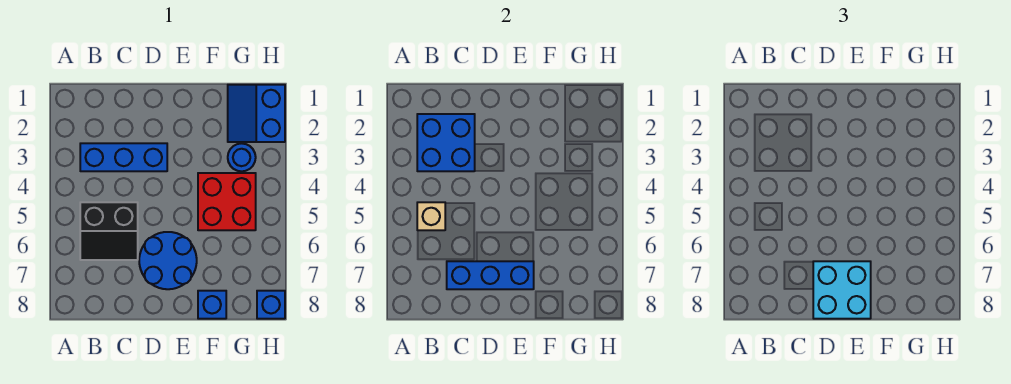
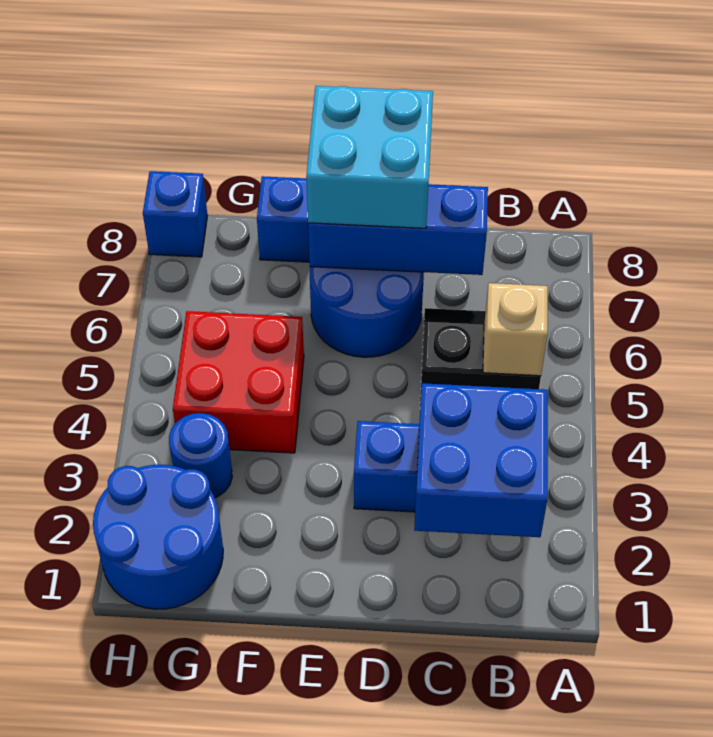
blue 2x2 slope [228,85,285,142] -> blue 2x2 round brick [93,464,223,609]

